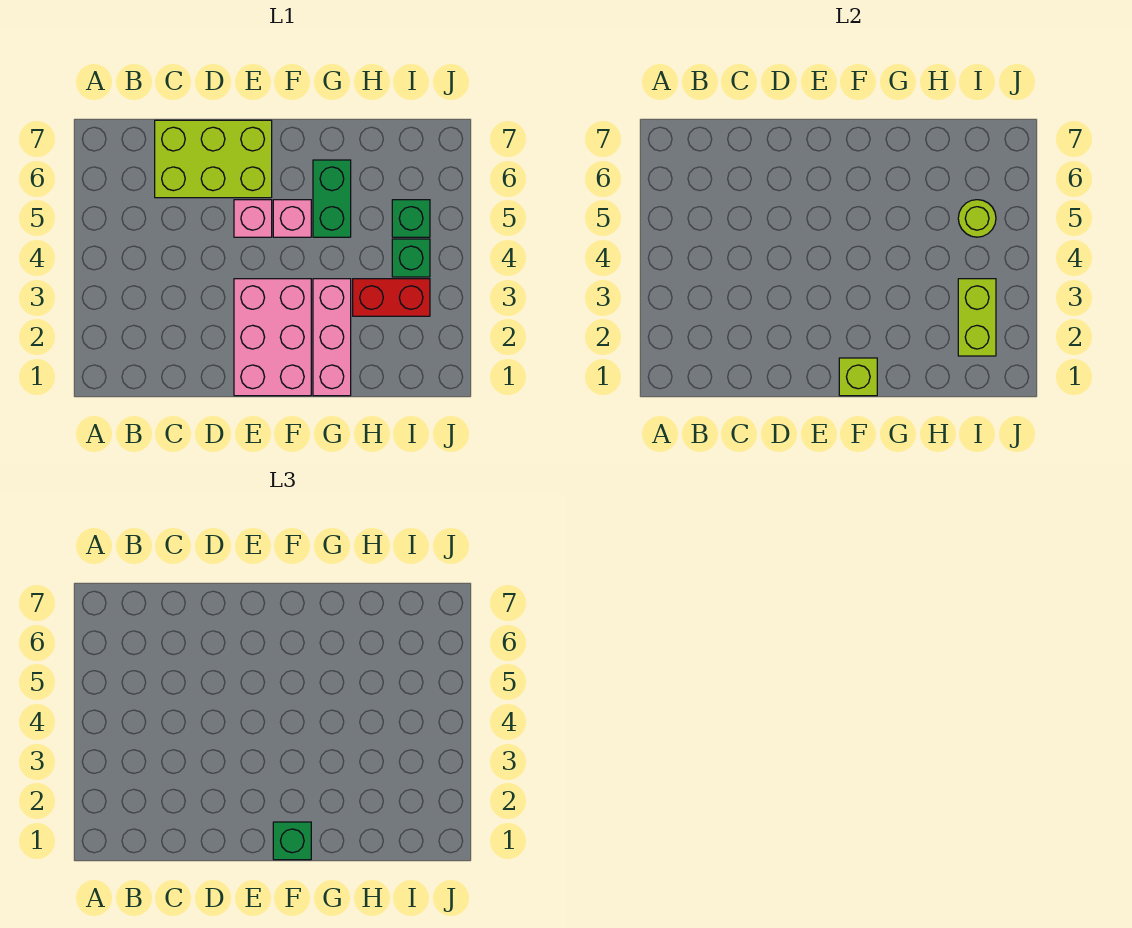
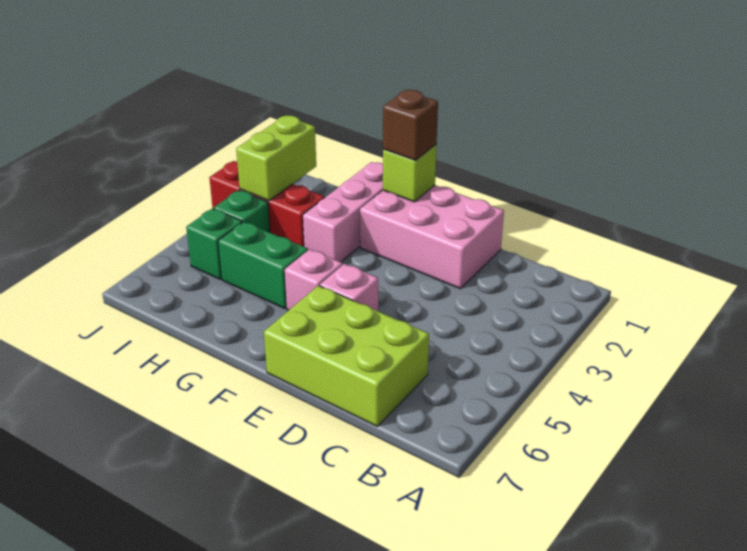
pink 2x3 brick [234,279,311,396] -> pink 2x3 brick turned to [360,185,504,289]
green 1x1 brick [273,822,311,860] -> brown 1x1 brick [383,90,438,160]
green 1x2 brick [313,160,351,237] -> green 1x2 brick turned to [218,222,308,308]
red 1x2 brick [353,279,430,316] -> red 1x3 brick [209,161,324,247]
lime 1x1 round brick [958,200,996,237] -> none

